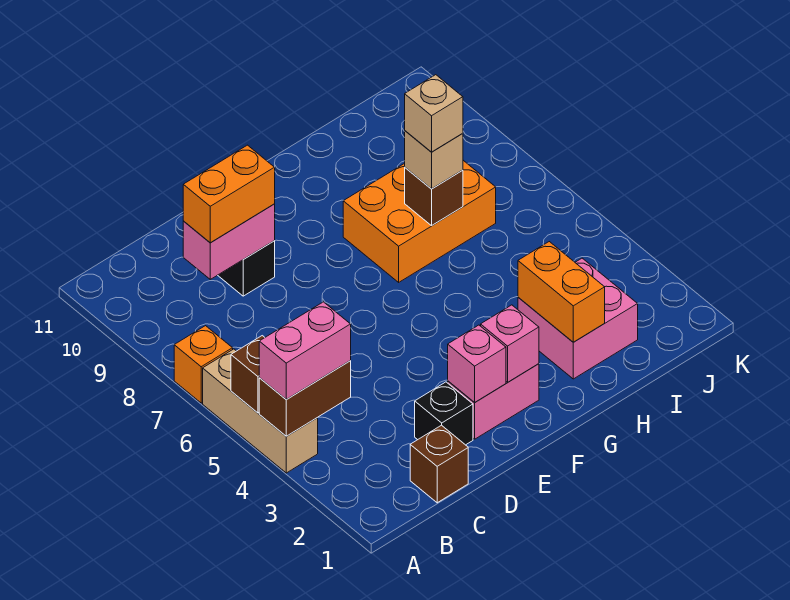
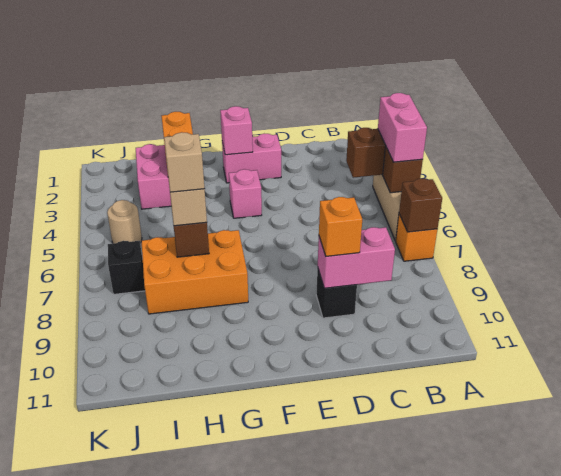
pink 1x2 brick [259,302,351,400] -> pink 1x2 brick turned to [378,93,427,162]
brown 1x1 brick [410,425,468,503] -> brown 1x1 brick moved to [399,178,442,232]
orange 1x2 brick [183,145,275,243] -> orange 1x1 brick [319,197,362,256]
black 1x1 brick [415,382,473,445] -> black 1x1 brick moved to [108,241,145,294]
pink 1x1 brick [448,325,506,403] -> pink 1x1 brick moved to [229,169,262,218]
none -> tan 1x1 round brick [107,200,142,243]

